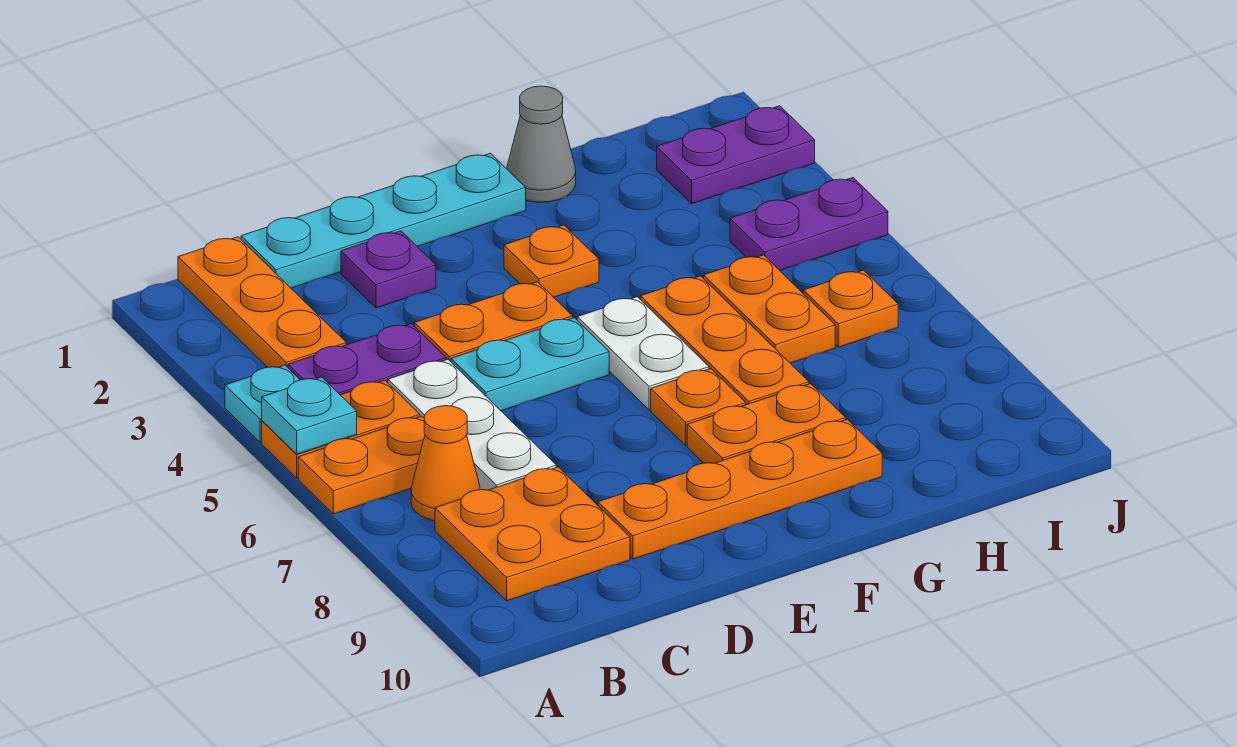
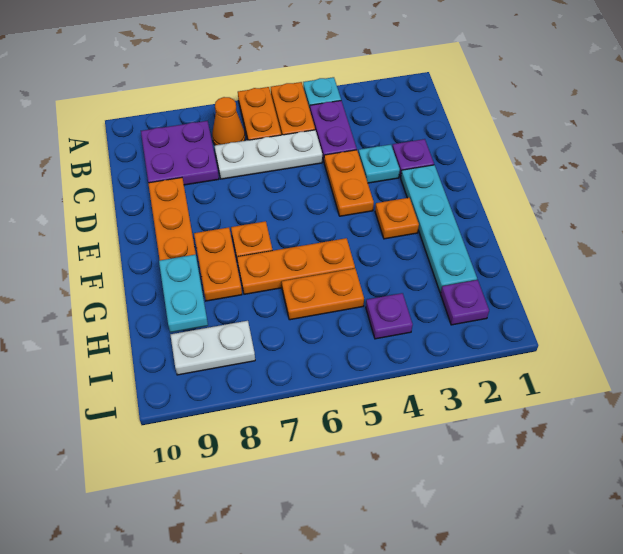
cyan 1x1 plate [262,377,357,454] -> cyan 1x1 plate moved to [359,145,400,183]
orange 1x3 plate [178,237,346,367] -> none
orange 2x2 plate [435,467,630,601] -> purple 2x2 plate [141,121,219,185]
cyan 1x4 plate [241,153,526,288] -> cyan 1x4 plate moved to [401,165,477,293]
cyan 1x2 plate [451,318,609,411] -> cyan 1x2 plate moved to [159,254,208,332]
white 1x2 plate [577,297,709,410] -> white 1x2 plate moved to [171,321,255,375]
grey 1x1 cone [507,86,576,202] -> none
purple 1x2 plate [657,106,815,204] -> purple 1x1 plate [441,280,489,325]
purple 1x2 plate [730,178,888,270] -> purple 1x1 plate [366,293,413,339]
orange 1x1 plate [803,270,898,347] -> none

